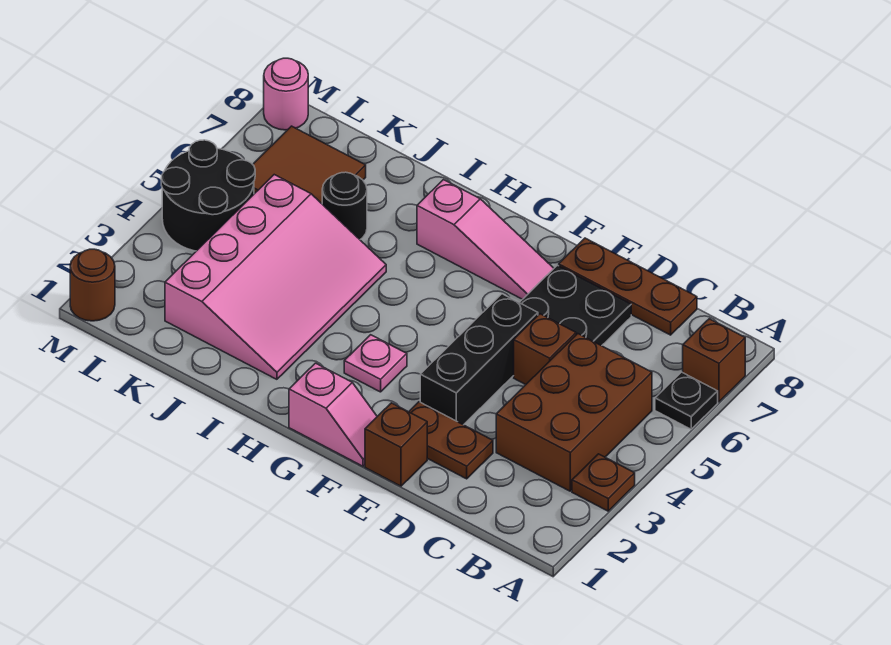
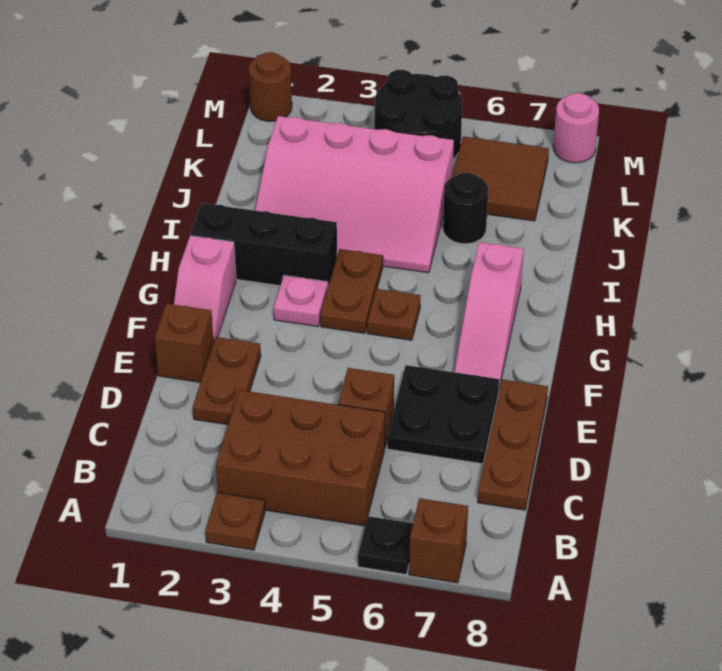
black 1x3 brick [420,294,538,425] -> black 1x3 brick moved to [191,203,337,286]
none -> brown 1x2 plate [320,249,383,333]
none -> brown 1x1 plate [367,289,421,340]

